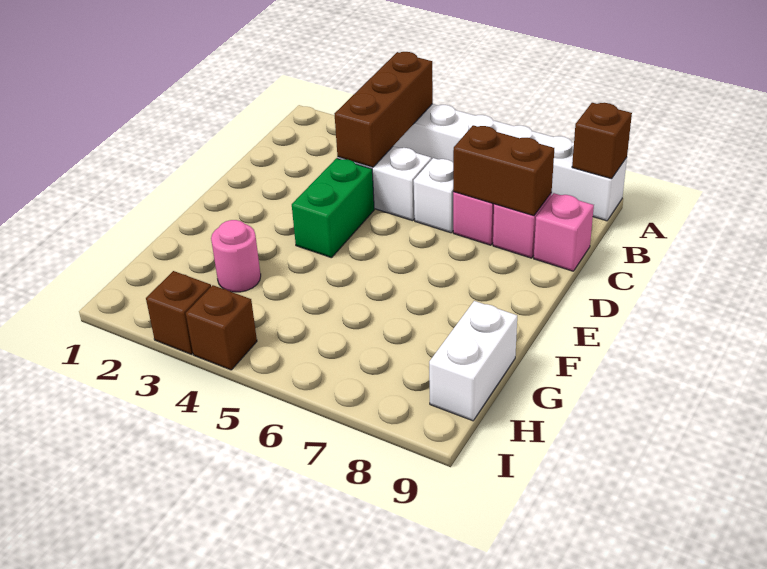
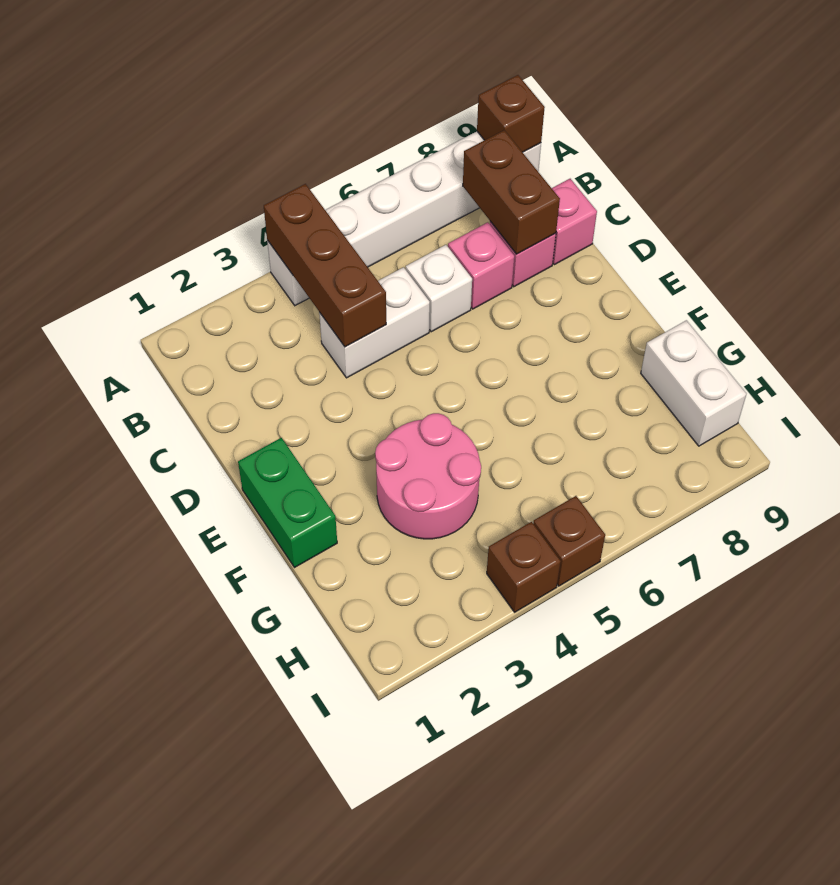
brown 1x2 brick [453,125,554,216] -> brown 1x2 brick turned to [463,130,560,254]
green 1x2 brick [292,158,374,258] -> green 1x2 brick moved to [238,437,337,568]
pink 1x1 round brick [211,220,261,292] -> pink 2x2 round brick [375,413,481,539]
brown 1x1 brick [146,271,211,354] -> brown 1x1 brick moved to [533,496,605,586]

